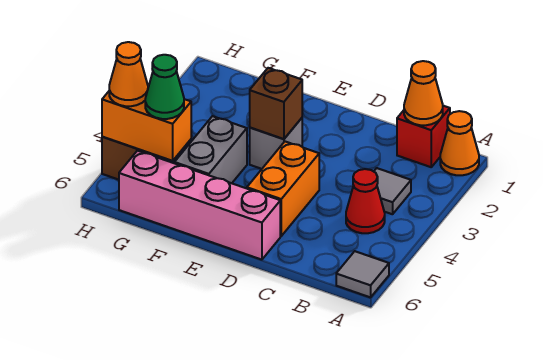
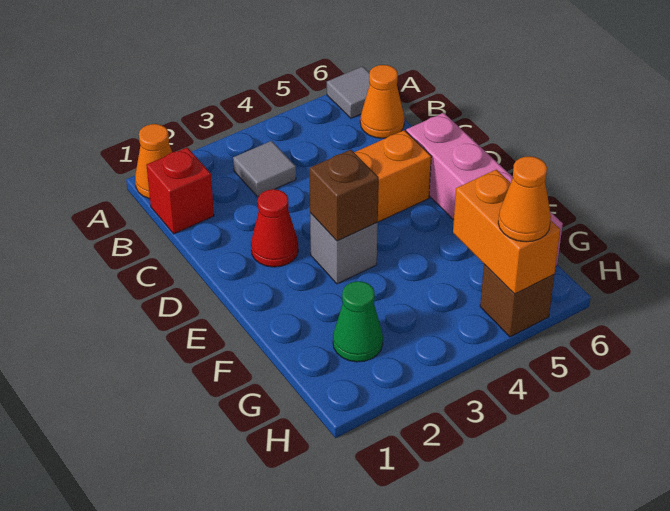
orange 1x1 cone [404,61,443,125] -> orange 1x1 cone moved to [360,65,404,138]
red 1x1 cone [346,169,385,233] -> red 1x1 cone moved to [251,189,298,267]
grey 1x2 brick [175,116,247,183] -> none
green 1x1 cone [145,55,184,119] -> green 1x1 cone moved to [333,281,383,362]

